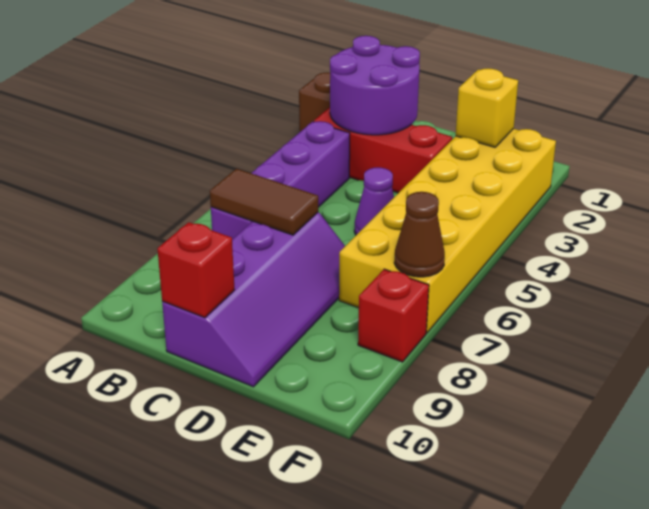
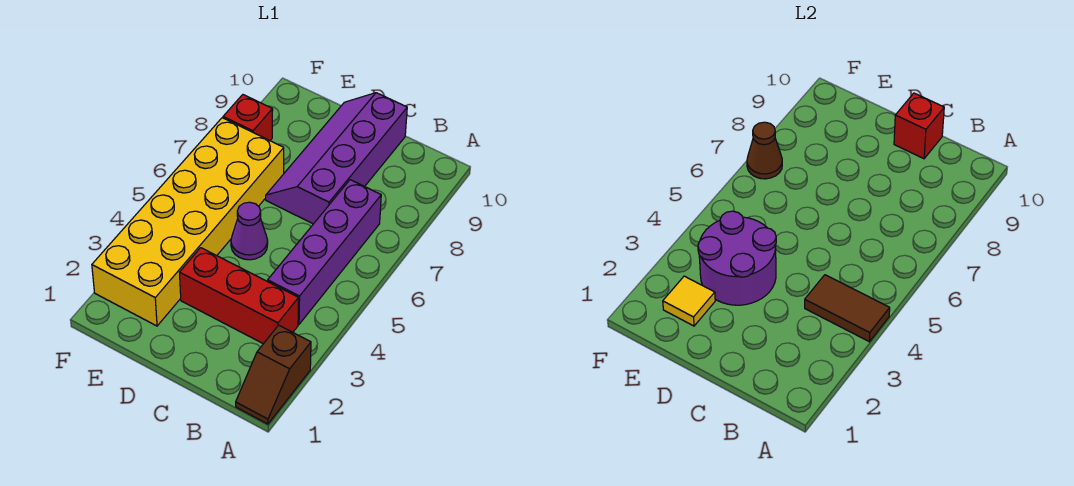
purple 2x2 round brick [330,36,420,135] -> purple 2x2 round brick moved to [698,211,776,305]
brown 1x2 tile [210,169,318,235] -> brown 1x2 tile moved to [805,275,890,342]
yellow 1x1 brick [455,68,518,147] -> yellow 1x1 tile [663,276,715,326]

